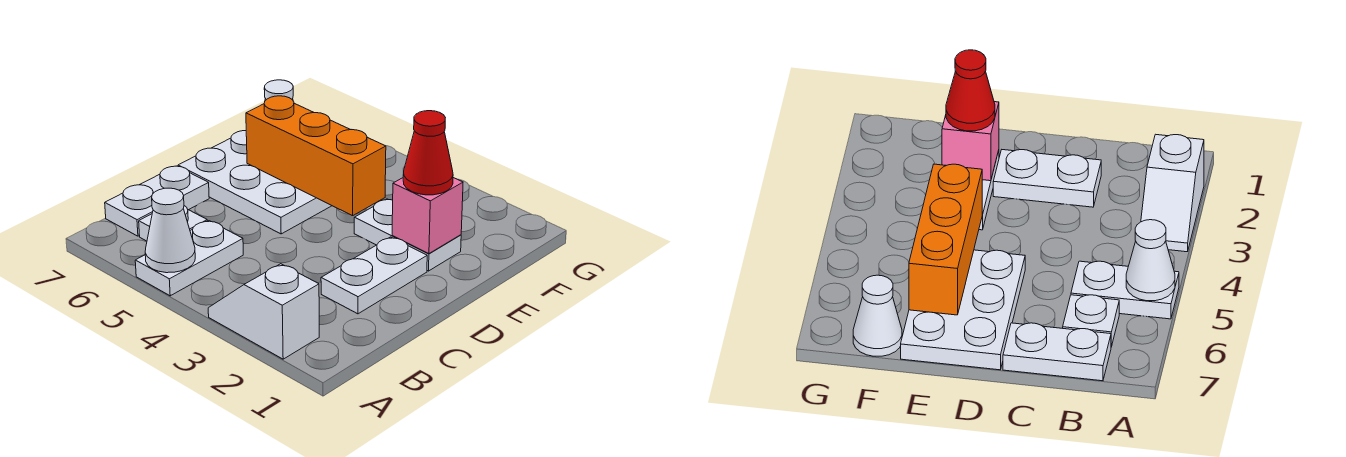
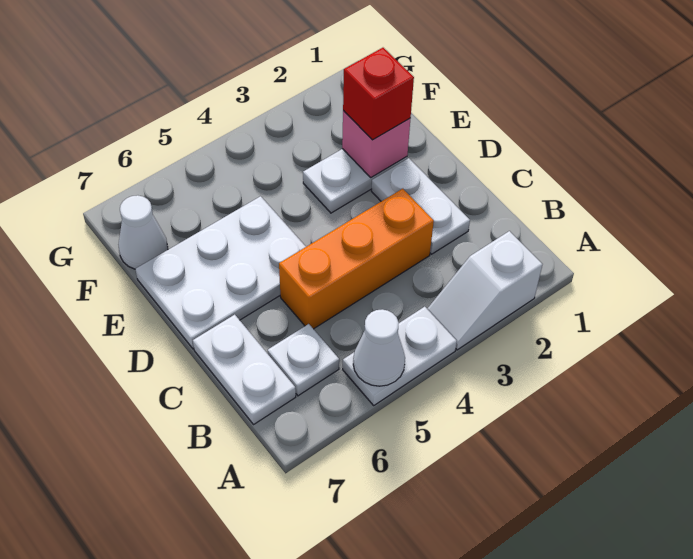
white 1x2 plate [135,221,243,296] -> white 1x2 plate turned to [343,307,457,405]
red 1x1 cone [403,111,453,195] -> red 1x1 brick [343,48,414,140]
orange 1x3 brick [246,96,386,216] -> orange 1x3 brick moved to [279,189,434,329]

